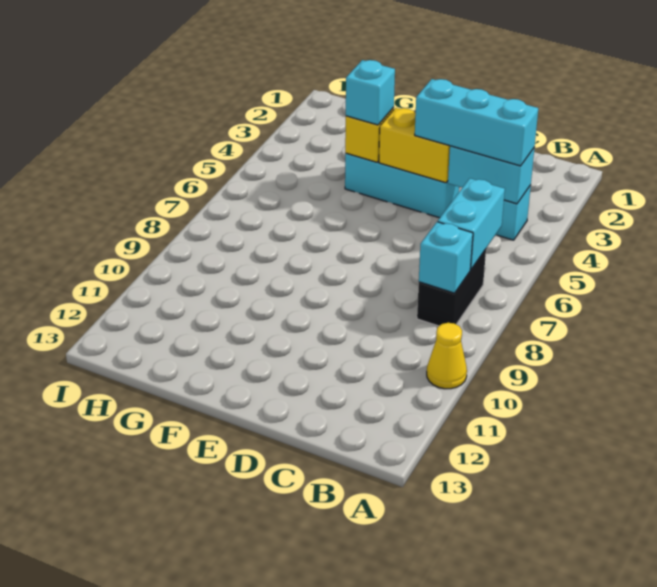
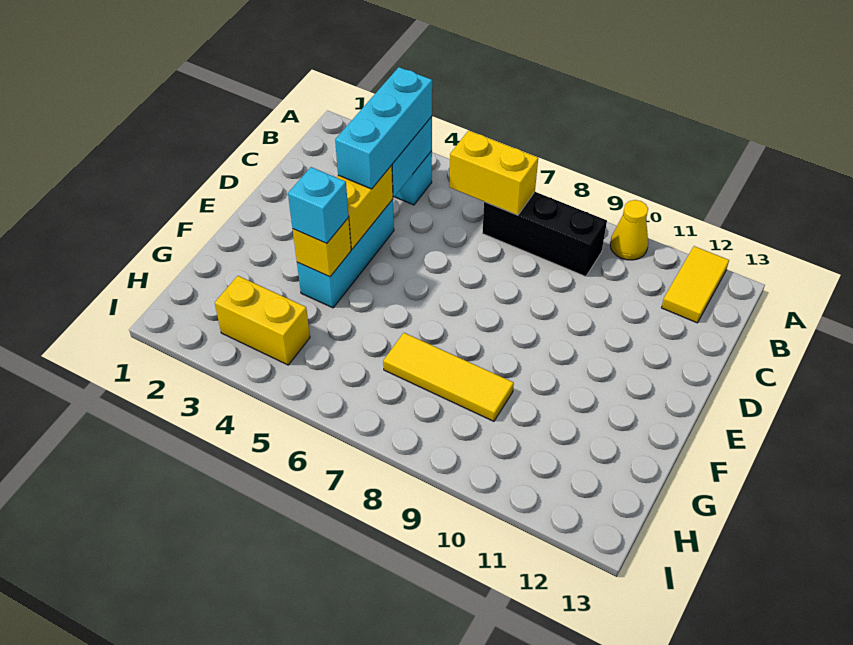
none -> yellow 1x2 tile [662,246,729,323]
cyan 1x2 brick [438,178,505,270] -> yellow 1x2 brick [449,131,538,215]
black 1x2 brick [417,249,486,326] -> black 1x3 brick [483,192,607,276]
cyan 1x1 brick [419,222,473,293] -> none
none -> yellow 1x3 tile [383,333,514,421]
none -> yellow 1x2 brick [215,276,310,365]

